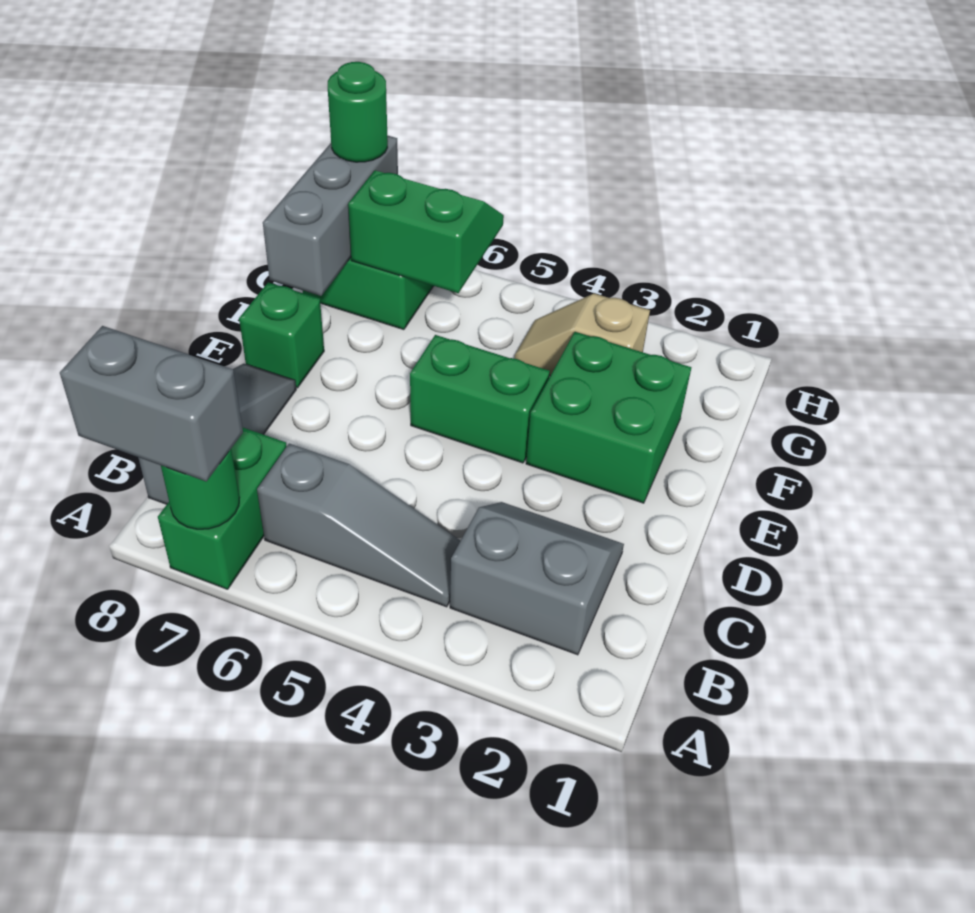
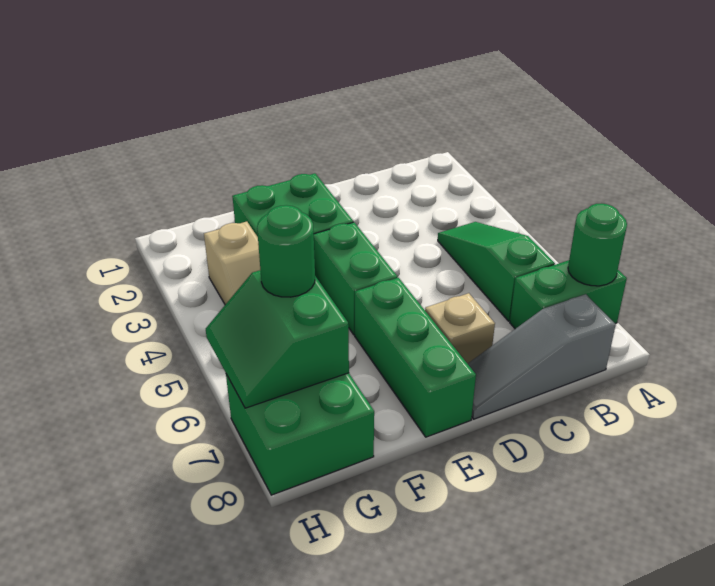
grey 1x2 brick [60,326,243,481] -> none
grey 2x2 slope [450,502,624,655] -> none
grey 1x3 slope [257,444,460,607] -> green 1x3 slope [438,222,555,321]
none -> tan 1x1 brick [425,293,495,364]
green 1x1 brick [239,282,324,388] -> green 1x3 brick [355,278,476,437]
grey 1x3 brick [263,135,398,296] -> none
green 1x1 round brick [328,62,388,162] -> green 1x1 round brick moved to [257,205,315,297]

